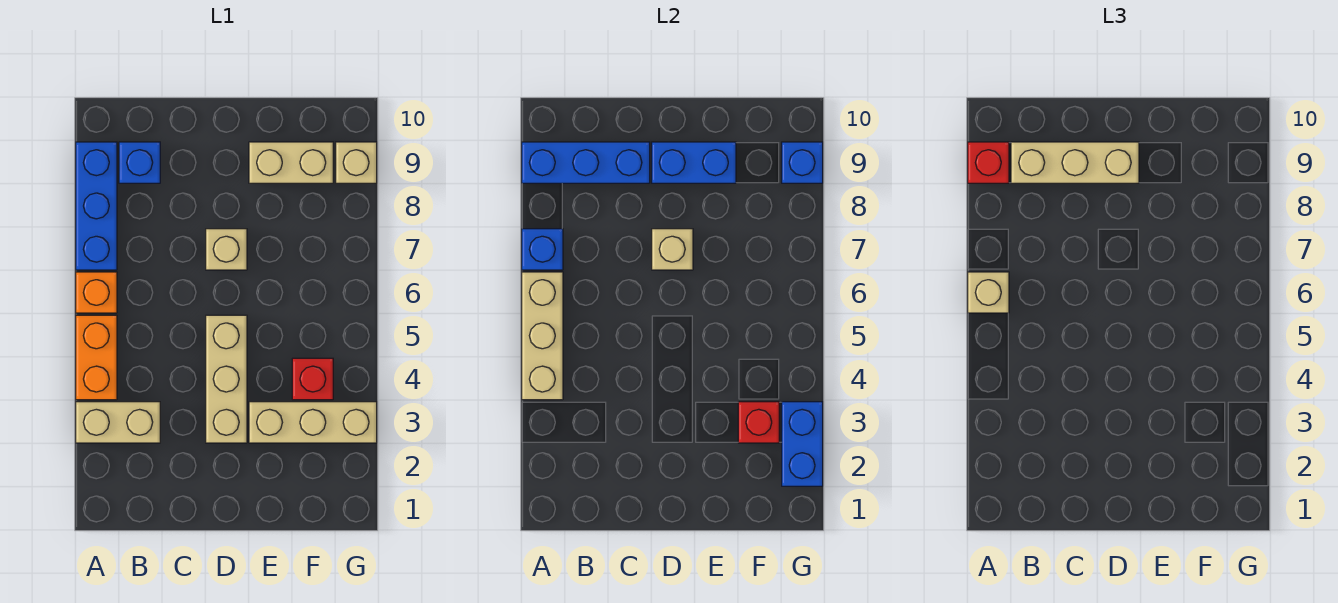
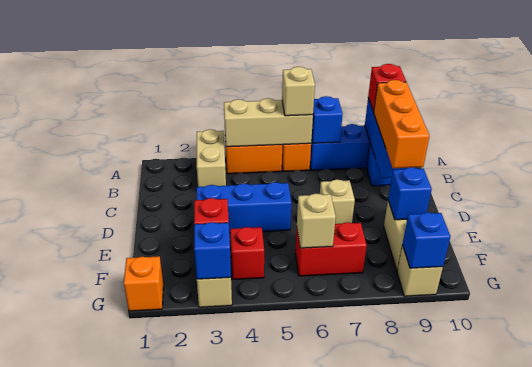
tan 1x3 brick [1011,142,1139,183] -> orange 1x3 brick [374,80,429,168]
tan 1x3 brick [206,315,247,443] -> blue 1x3 brick [197,182,291,233]
tan 1x1 brick [652,229,693,270] -> tan 1x1 brick moved to [297,194,336,248]
blue 1x2 brick [652,142,736,183] -> blue 1x1 brick [388,167,432,220]
none -> red 1x2 brick [295,222,367,276]
none -> orange 1x1 brick [124,256,163,311]
blue 1x2 brick [782,402,823,486] -> blue 1x1 brick [194,222,231,279]

